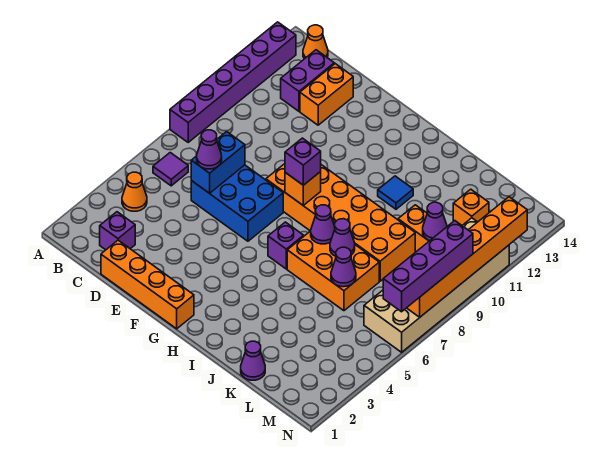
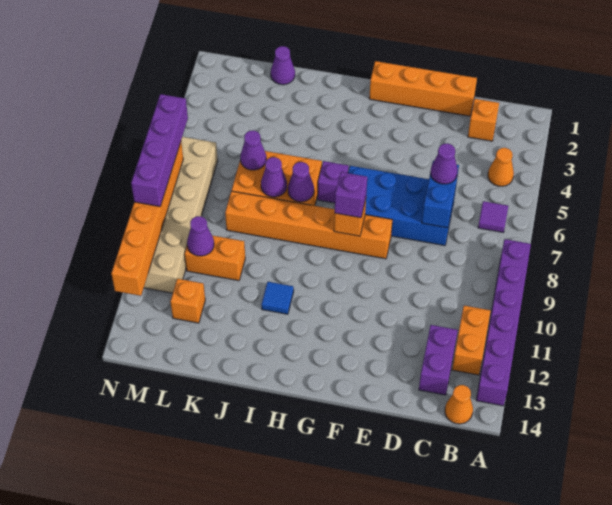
purple 1x1 brick [100,212,135,250] -> orange 1x1 brick [468,99,499,141]
blue 2x3 brick [191,165,283,241] -> blue 2x4 brick [348,166,456,246]
orange 1x2 brick [300,64,353,125] -> orange 1x2 brick moved to [452,306,491,375]
orange 2x6 brick [266,164,415,281] -> orange 1x6 brick [225,191,392,259]

